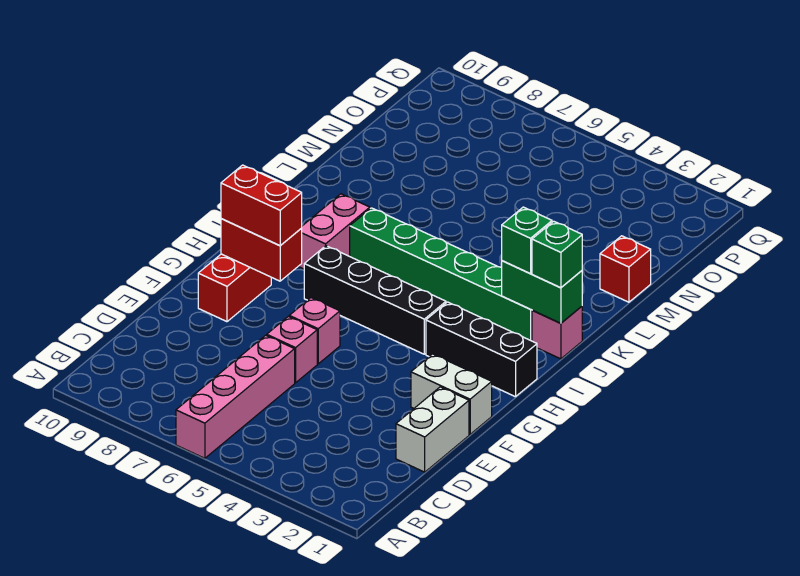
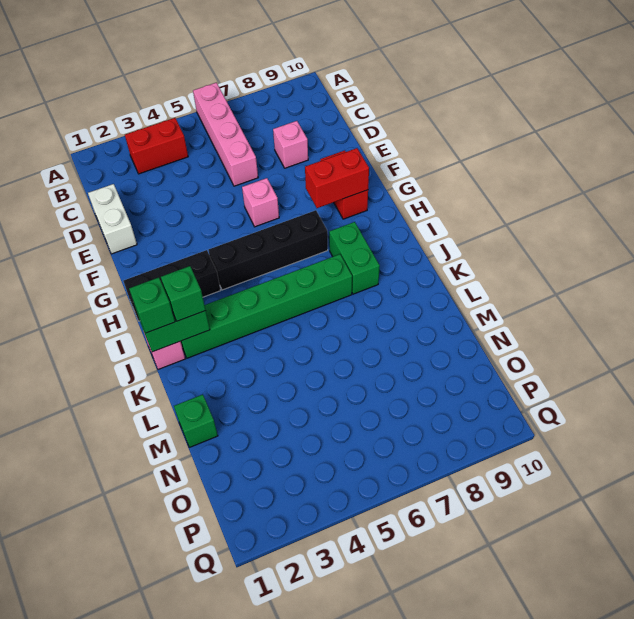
pink 1x1 brick [267,316,317,383] -> pink 1x1 brick moved to [273,121,308,168]
white 1x2 brick [411,354,492,434] -> none
red 1x2 brick [221,165,302,246] -> red 1x2 brick moved to [125,118,188,174]
pink 1x2 brick [298,194,370,269] -> green 1x2 brick [329,222,380,294]
red 1x1 brick [600,236,651,302] -> green 1x1 brick [174,395,218,447]

